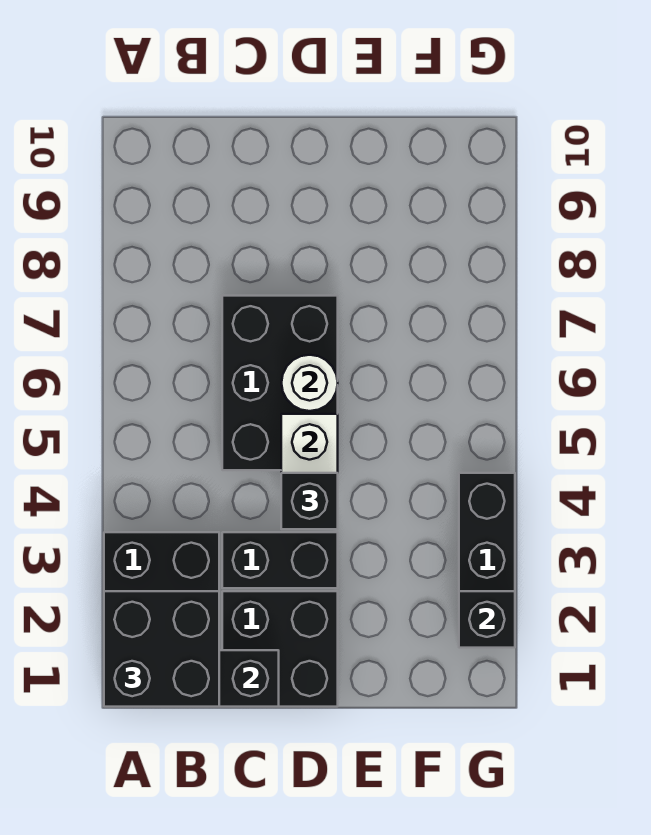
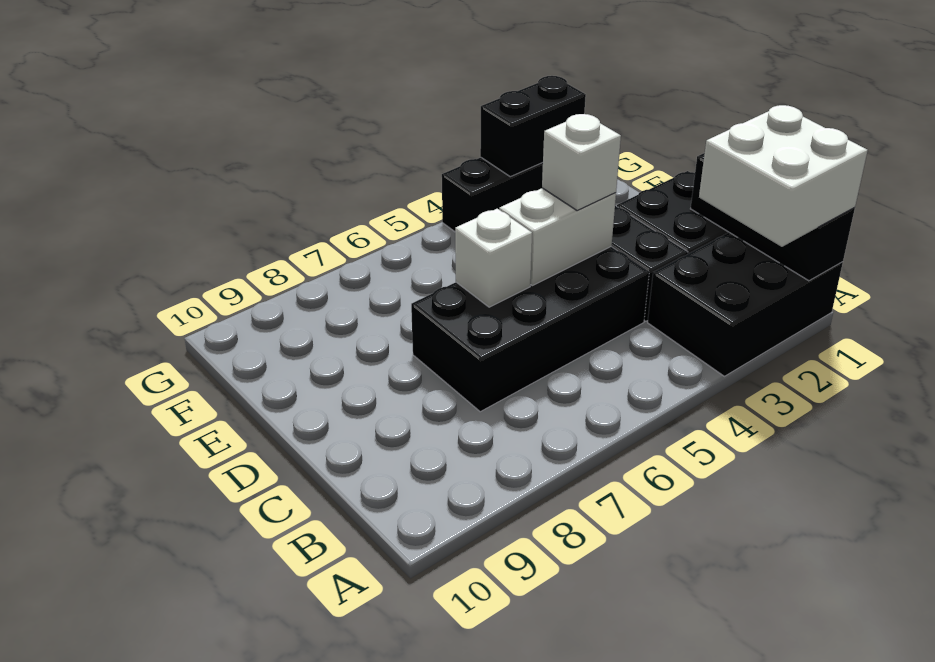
black 2x2 brick [104,591,219,707] -> white 2x2 brick [699,105,868,247]
black 2x3 brick [222,296,338,470] -> black 2x4 brick [411,247,649,412]
black 1x1 brick [281,473,338,529] -> white 1x1 brick [542,114,621,211]
white 1x1 round brick [282,355,338,411] -> white 1x1 brick [455,209,532,307]
black 1x1 brick [459,591,515,648] -> black 1x2 brick [480,76,586,177]

